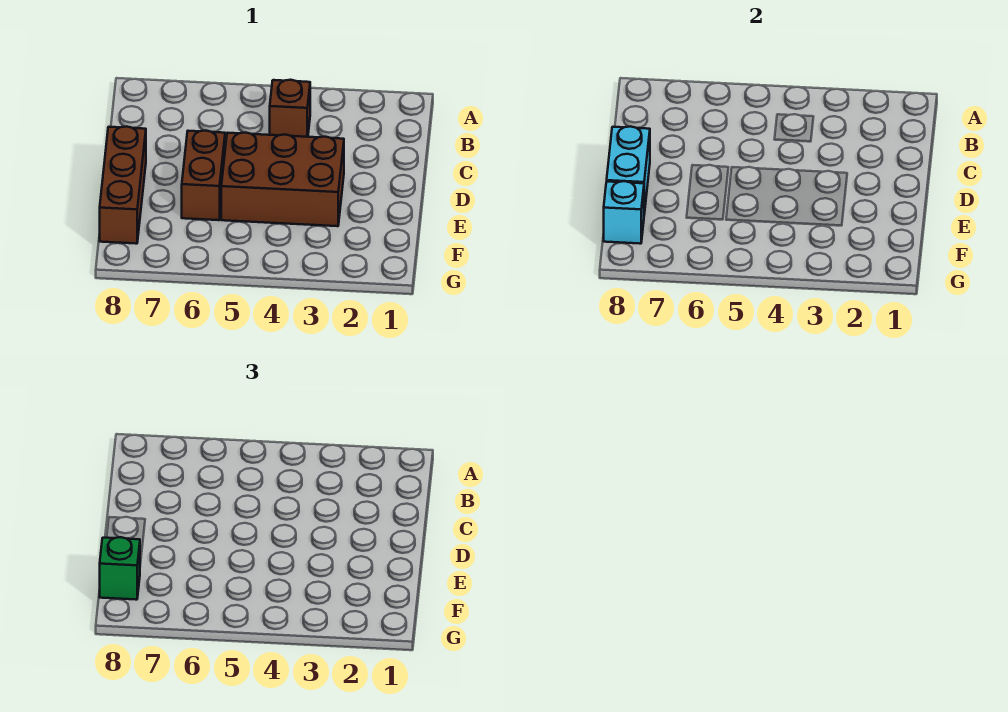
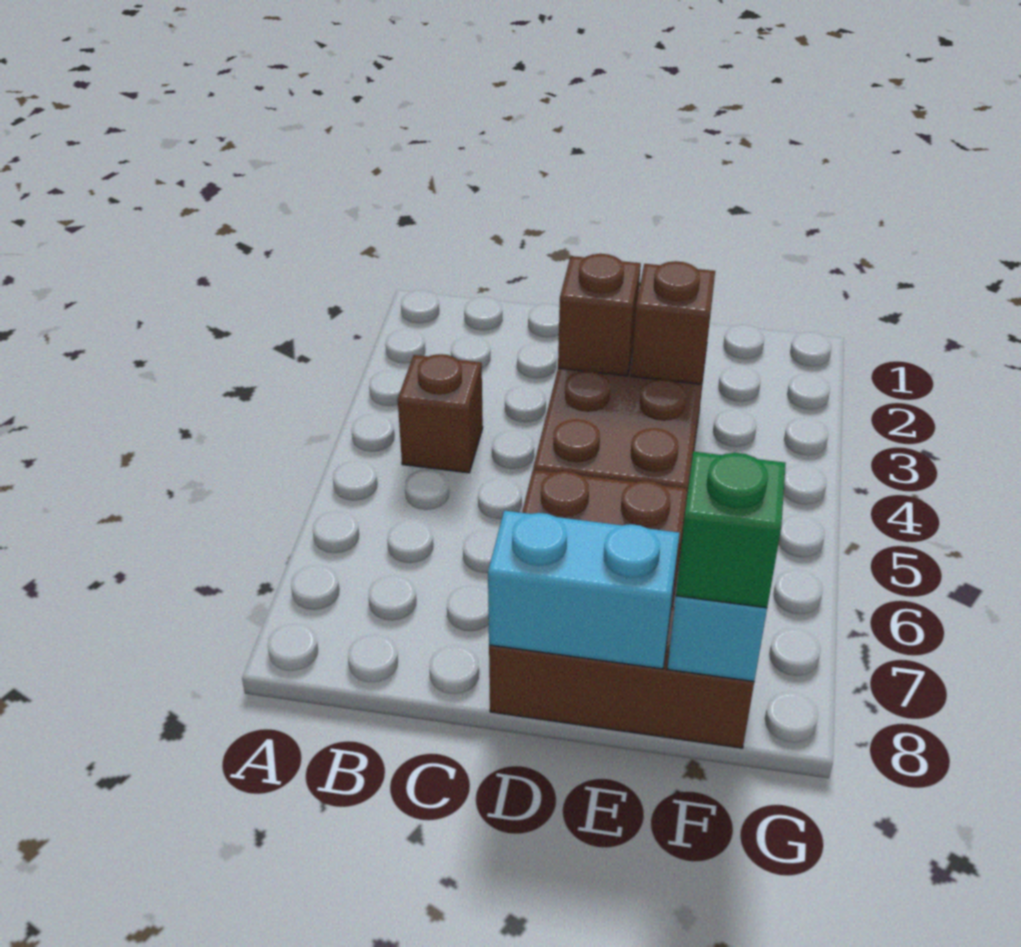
none -> brown 1x1 brick [558,254,641,376]
none -> brown 1x1 brick [631,261,715,384]

